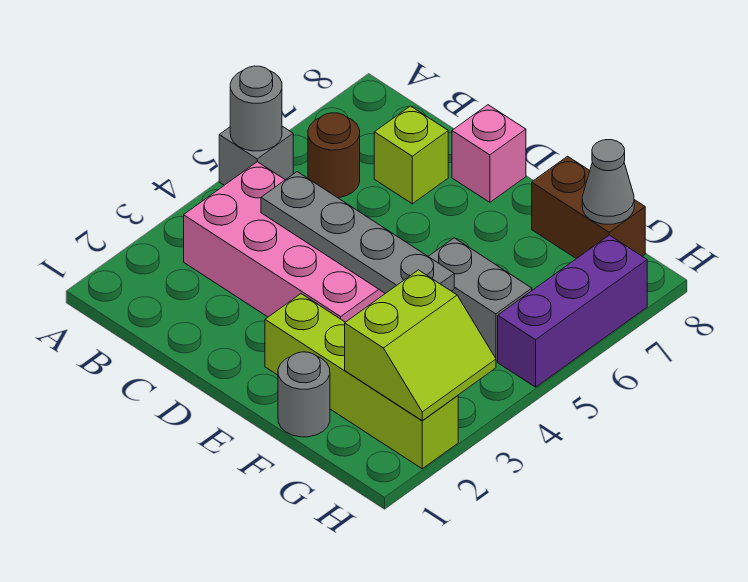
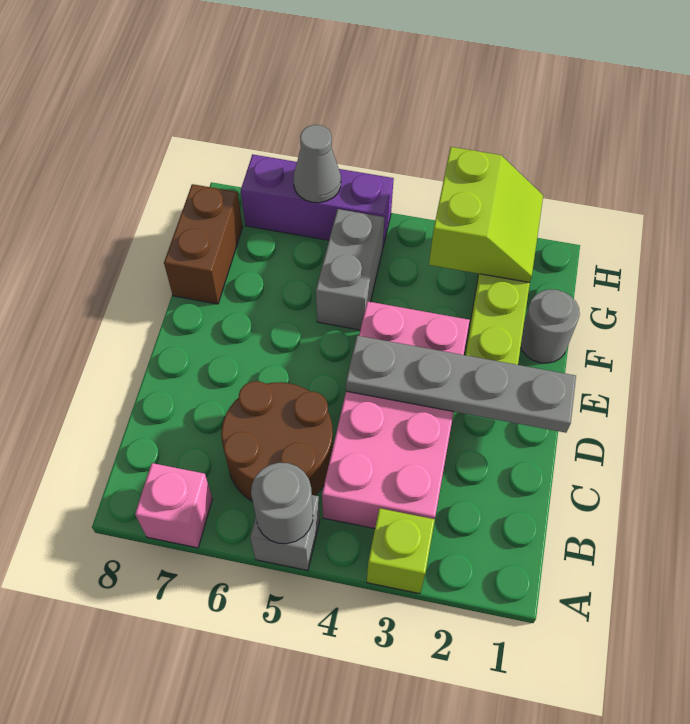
brown 1x1 round brick [308,113,360,198] -> brown 2x2 round brick [221,381,333,501]
grey 1x4 plate [261,172,454,294] -> grey 1x4 plate turned to [346,336,576,433]
lime 1x1 brick [374,106,448,204] -> lime 1x1 brick moved to [367,508,435,594]
pink 1x1 brick [452,105,526,202] -> pink 1x1 brick moved to [135,463,213,548]
lime 2x2 slope [345,270,496,420] -> lime 2x2 slope turned to [429,147,543,282]
grey 1x1 cone [582,140,634,224] -> grey 1x1 cone moved to [293,125,341,203]

